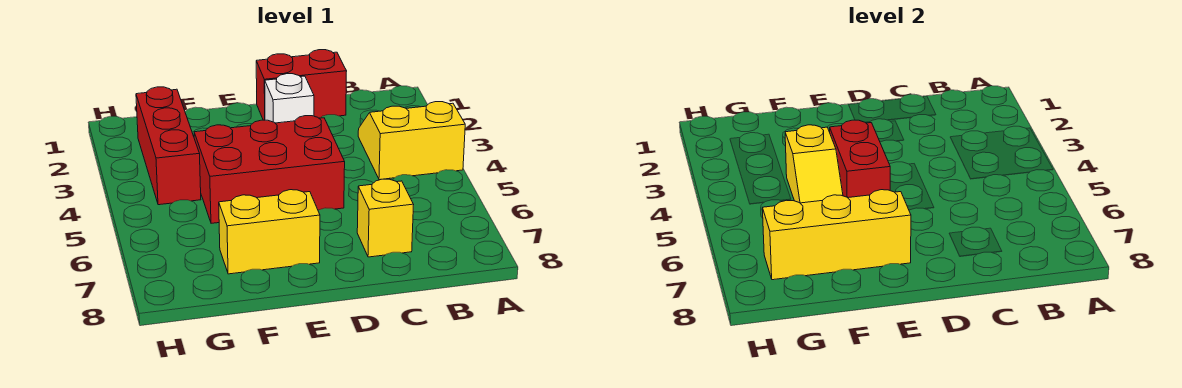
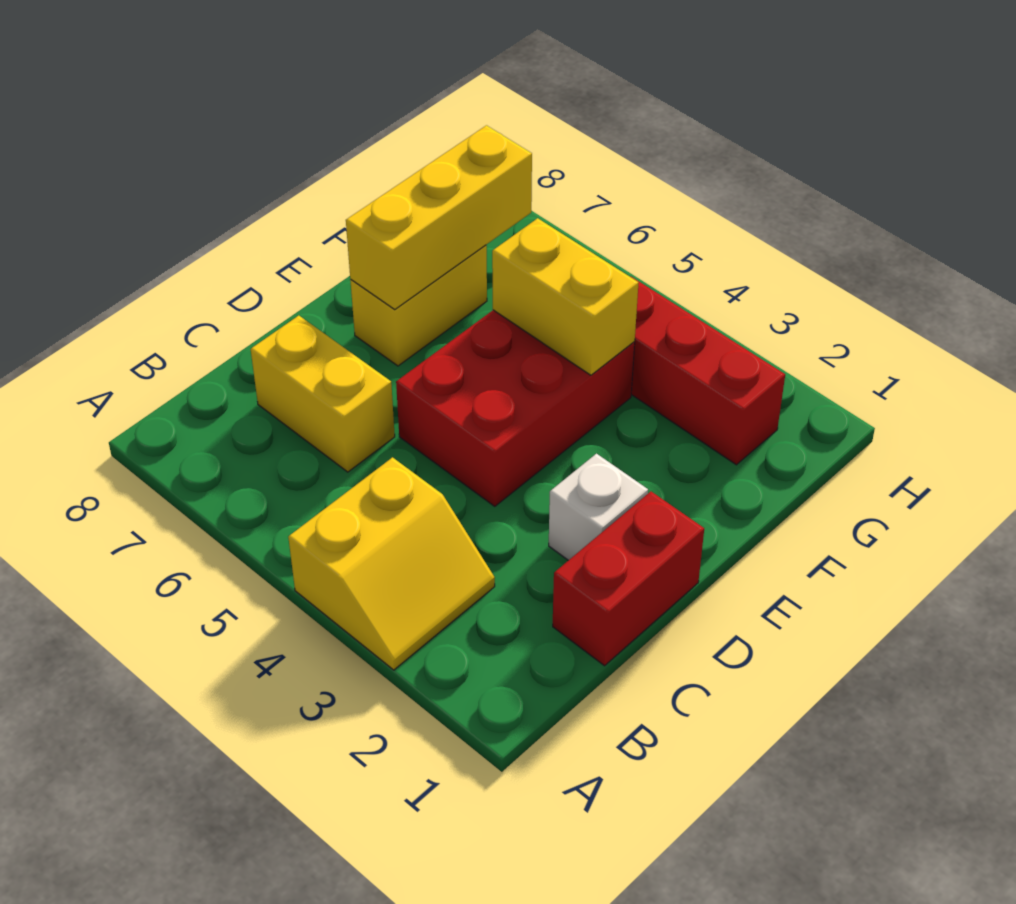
yellow 1x1 brick [357,179,414,257] -> yellow 1x2 brick [251,316,395,472]
red 1x2 brick [830,120,890,198] -> none
yellow 1x2 slope [785,125,843,203] -> yellow 1x2 brick [492,218,639,375]

